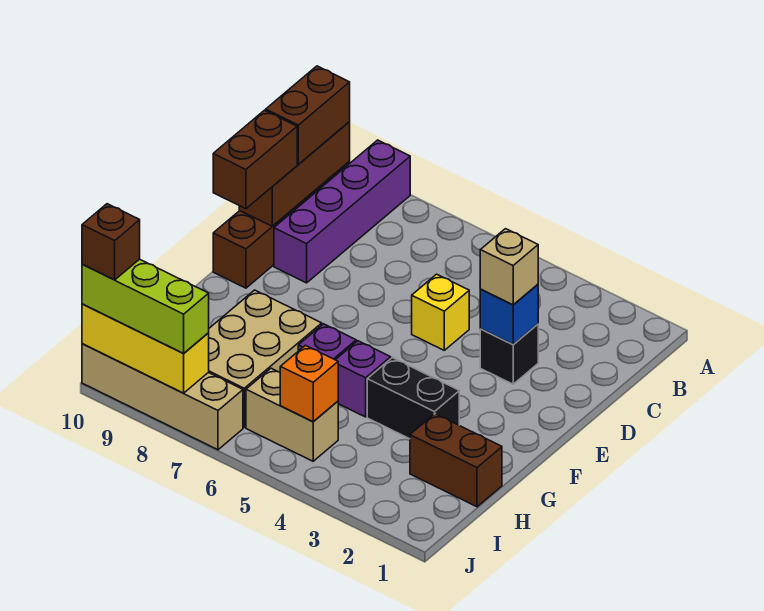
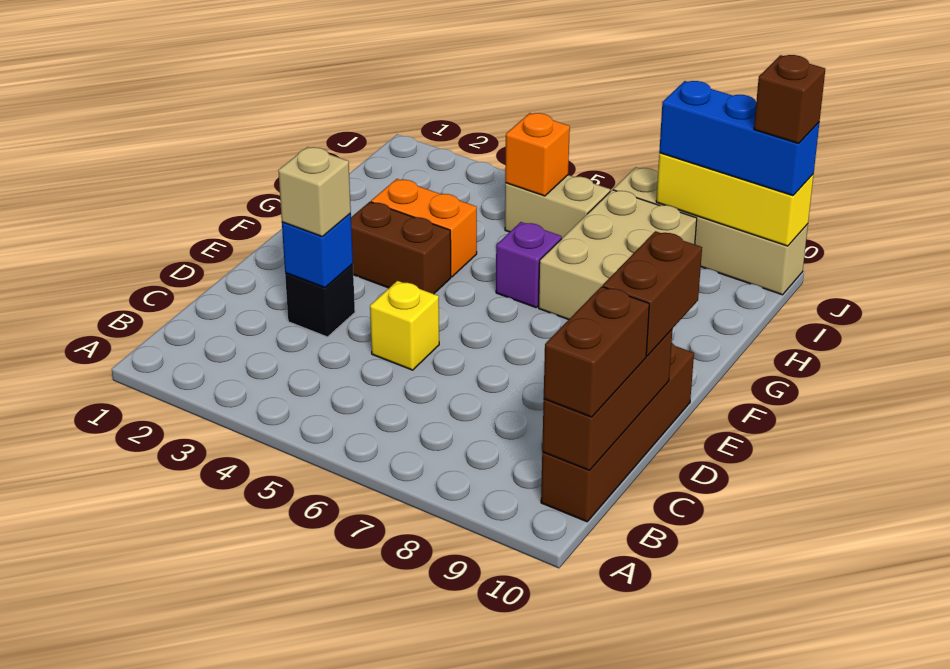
purple 1x4 brick [274,140,410,283] -> none
black 1x2 brick [367,358,459,439] -> orange 1x2 brick [371,179,477,277]
purple 1x1 brick [336,341,391,417] -> none
brown 1x2 brick [410,414,502,507] -> brown 1x2 brick moved to [351,202,451,294]
lime 1x3 brick [82,259,209,353] -> blue 1x3 brick [659,81,819,196]

